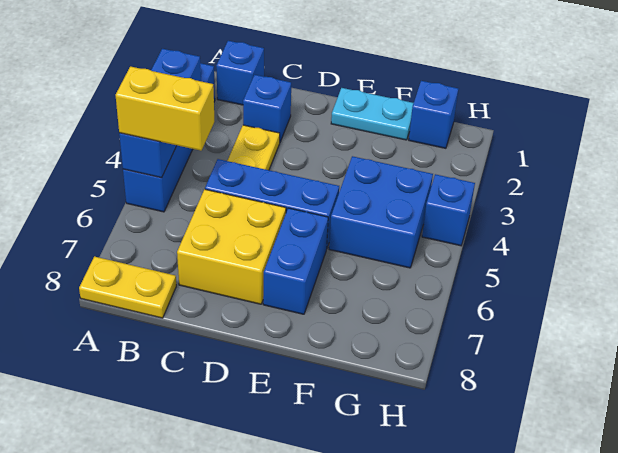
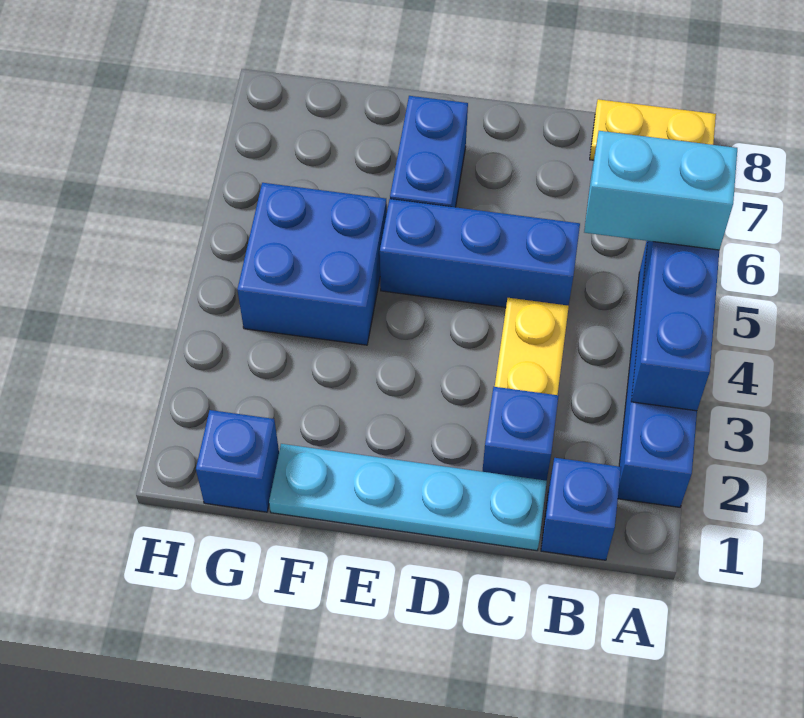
yellow 1x2 brick [116,67,214,151] -> cyan 1x2 brick [584,131,737,250]
yellow 2x2 brick [177,189,286,304] -> none
cyan 1x2 plate [331,88,413,140] -> cyan 1x4 plate [269,444,547,551]
blue 1x1 brick [422,174,475,246] -> none

